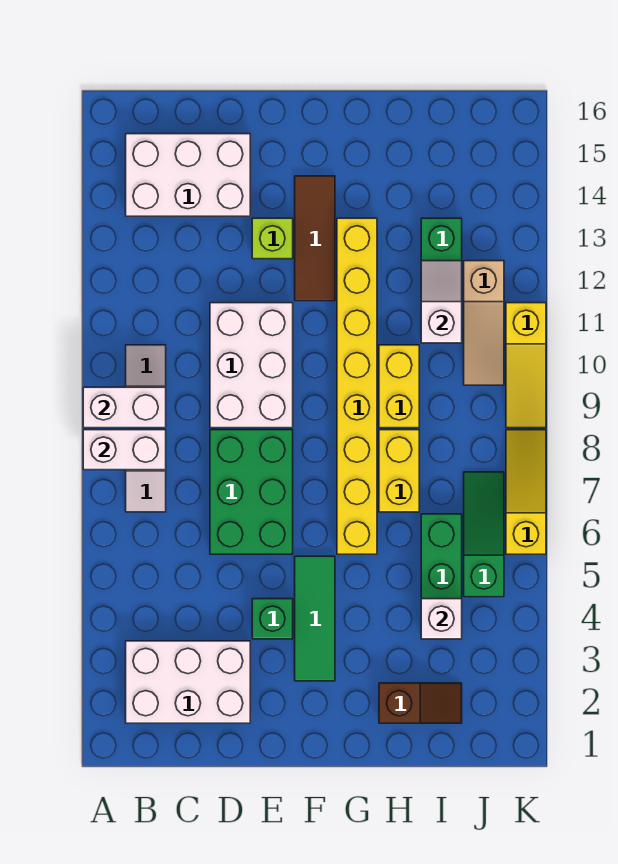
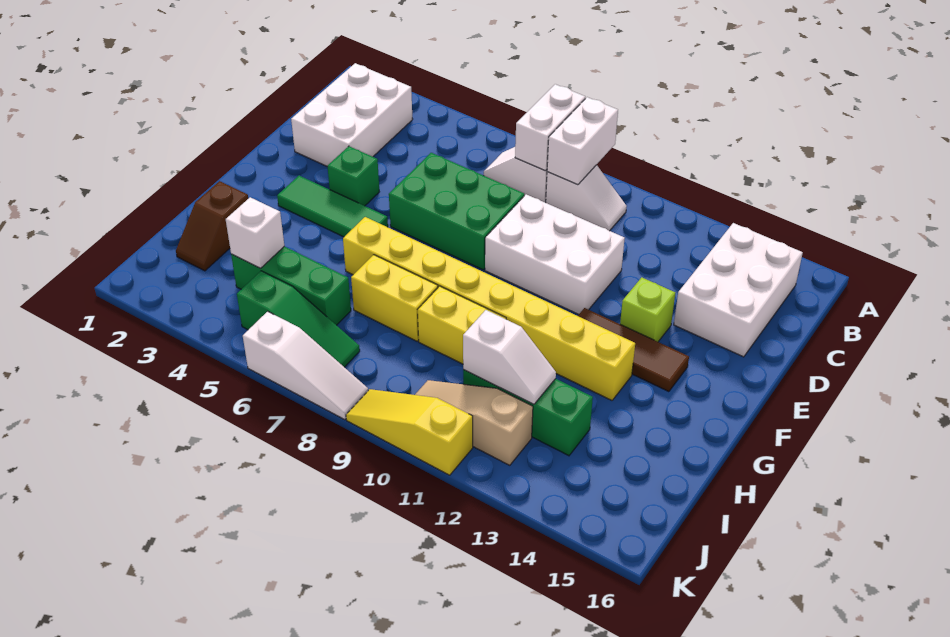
yellow 1x3 slope [506,430,546,554] -> white 1x3 slope [243,311,368,420]

